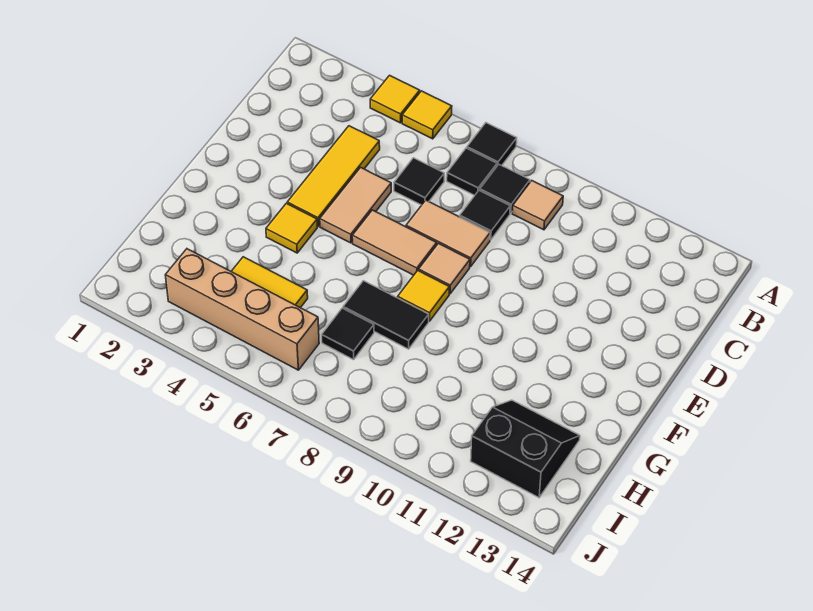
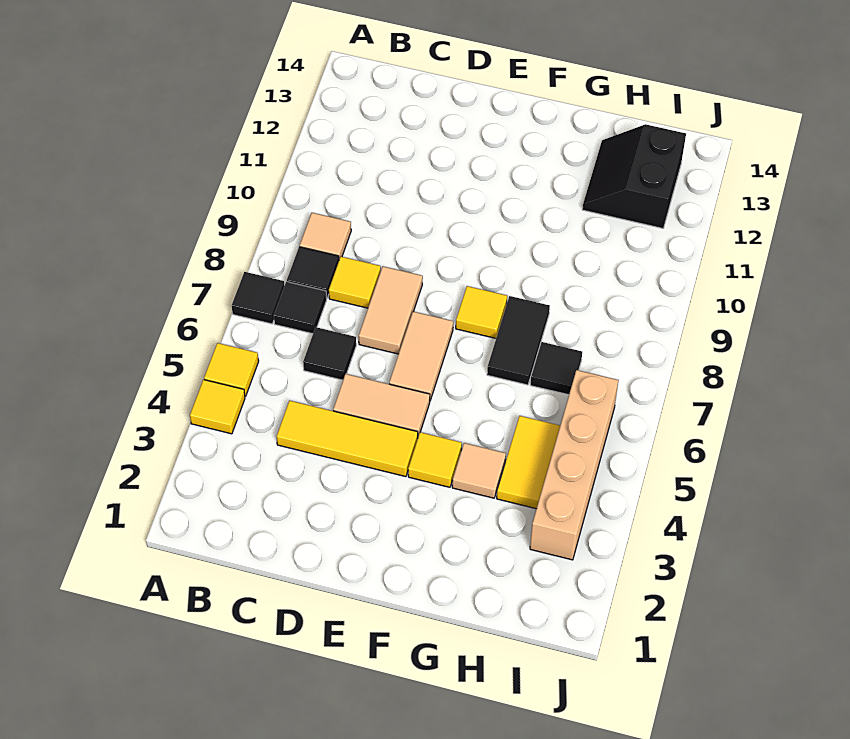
black 1x1 tile [460,190,510,240] -> yellow 1x1 tile [329,257,381,308]
tan 1x1 tile [419,243,470,294] -> tan 1x1 tile moved to [452,443,506,498]

